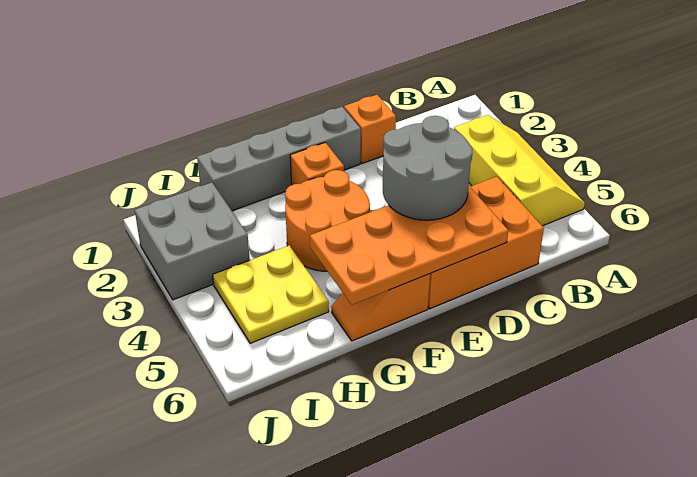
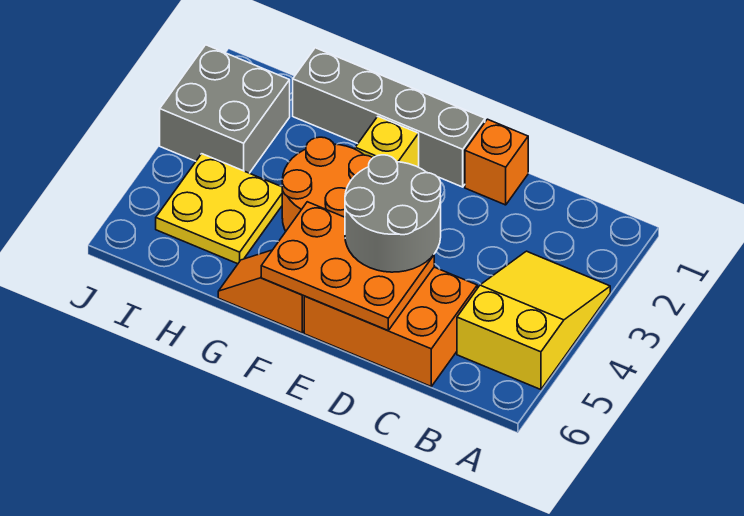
yellow 2x3 slope [454,115,585,226] -> yellow 2x3 slope turned to [457,251,610,390]
orange 2x4 plate [310,186,508,305] -> orange 2x3 plate [261,202,434,330]
orange 1x1 brick [290,142,344,185] -> yellow 1x1 brick [355,117,419,167]

